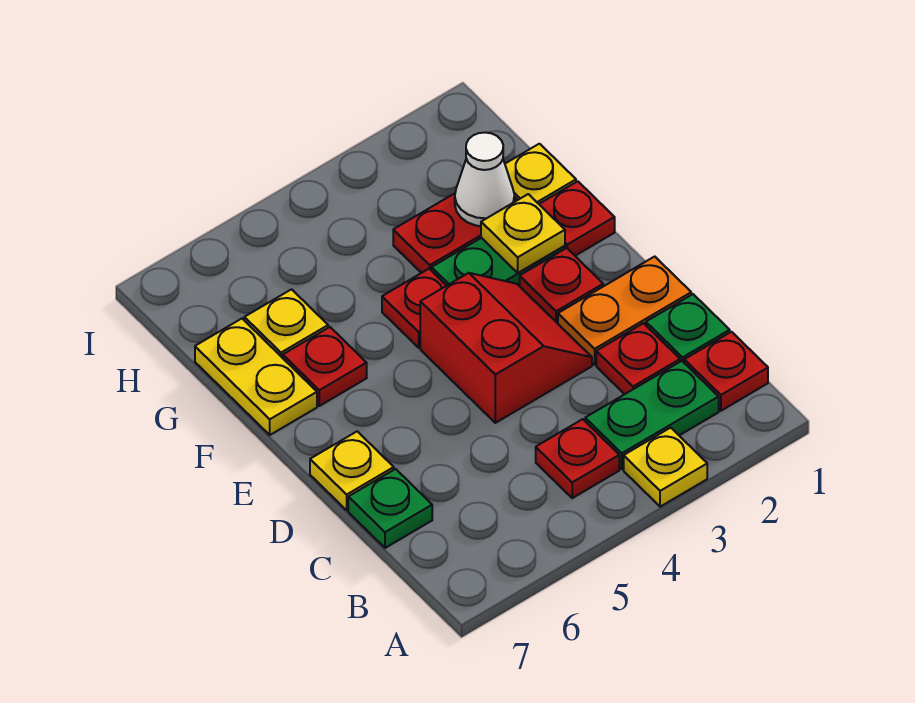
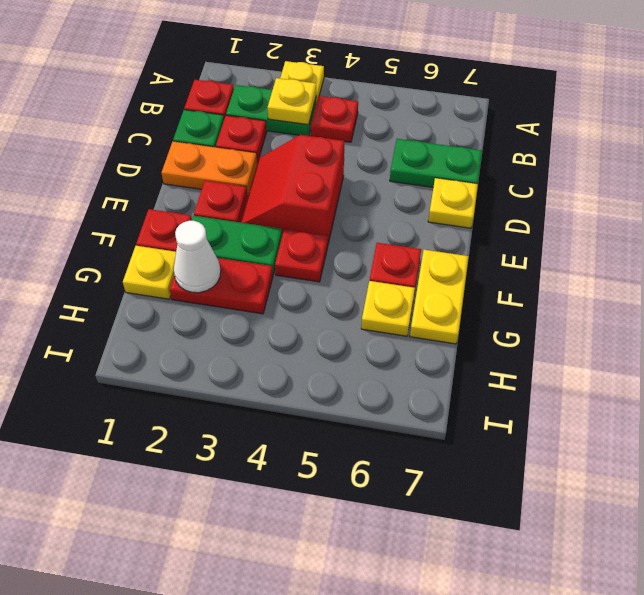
green 1x1 plate [348,469,432,548] -> green 1x2 plate [390,139,482,187]
yellow 1x1 plate [481,194,565,273] -> yellow 1x1 plate moved to [268,78,316,125]

